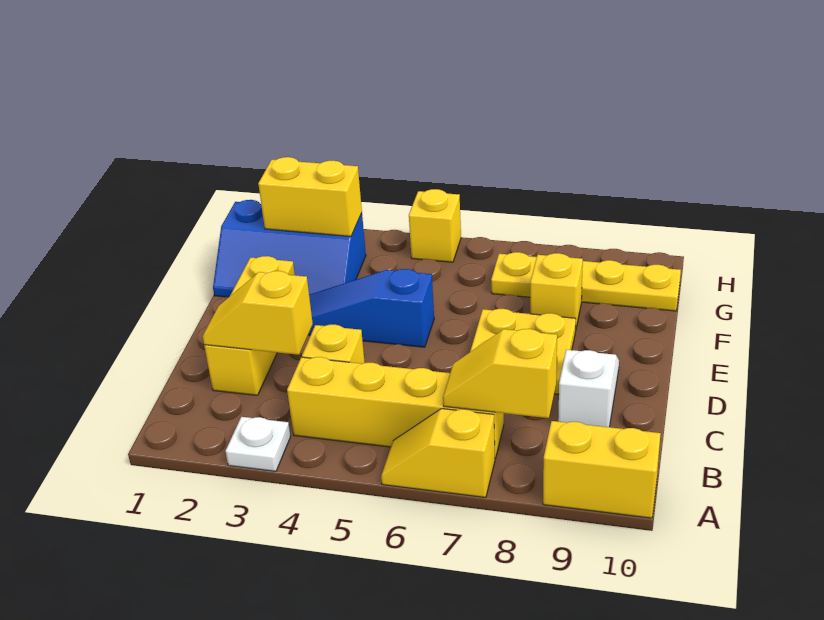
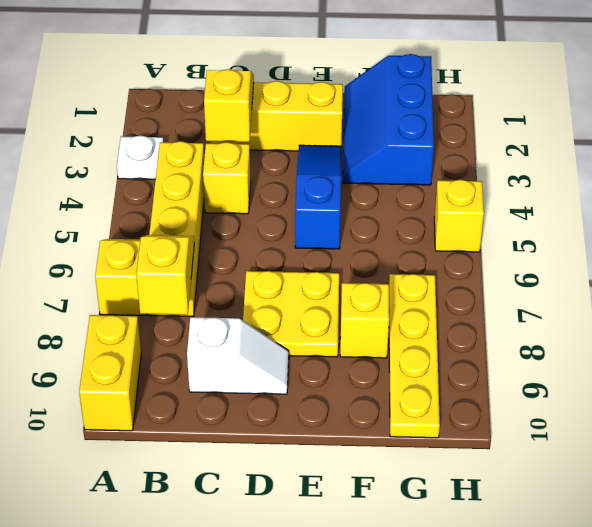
yellow 1x2 brick [258,157,362,236] -> none

